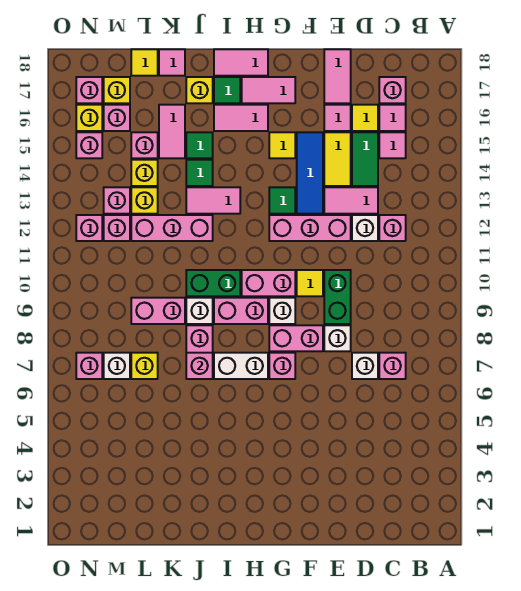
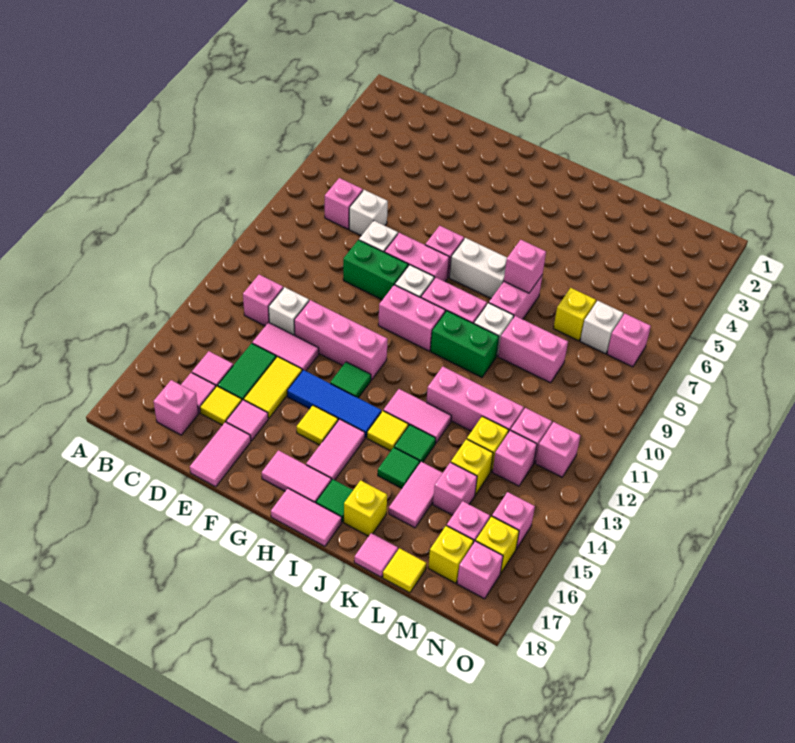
green 1x2 brick [324,270,351,324] -> green 1x2 brick turned to [343,240,408,300]
yellow 1x1 tile [297,270,323,296] -> yellow 1x1 tile moved to [367,411,408,451]
blue 1x3 tile [297,132,323,214] -> blue 1x3 tile turned to [287,370,381,438]
pink 1x2 tile [214,105,268,131] -> pink 1x2 tile turned to [306,419,365,481]

